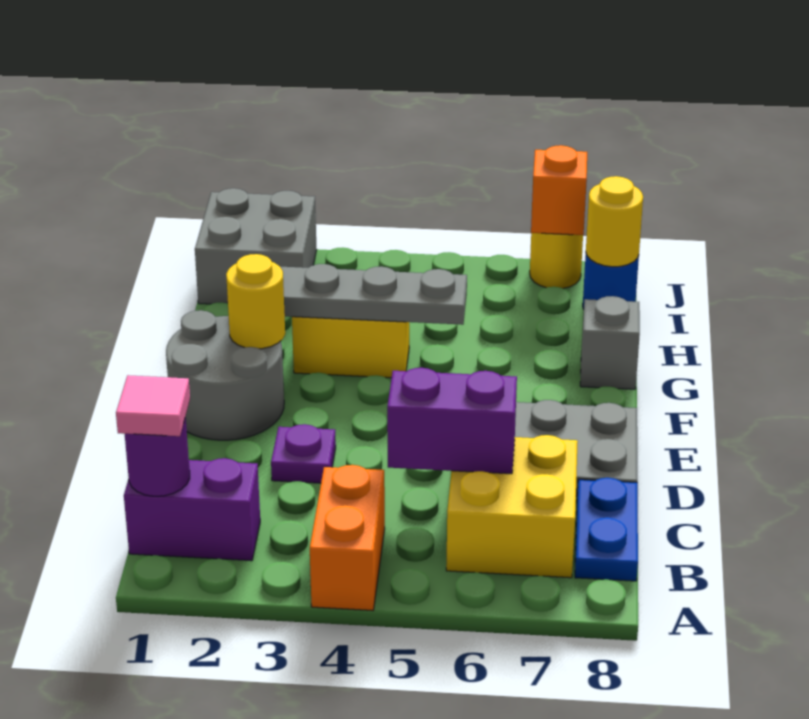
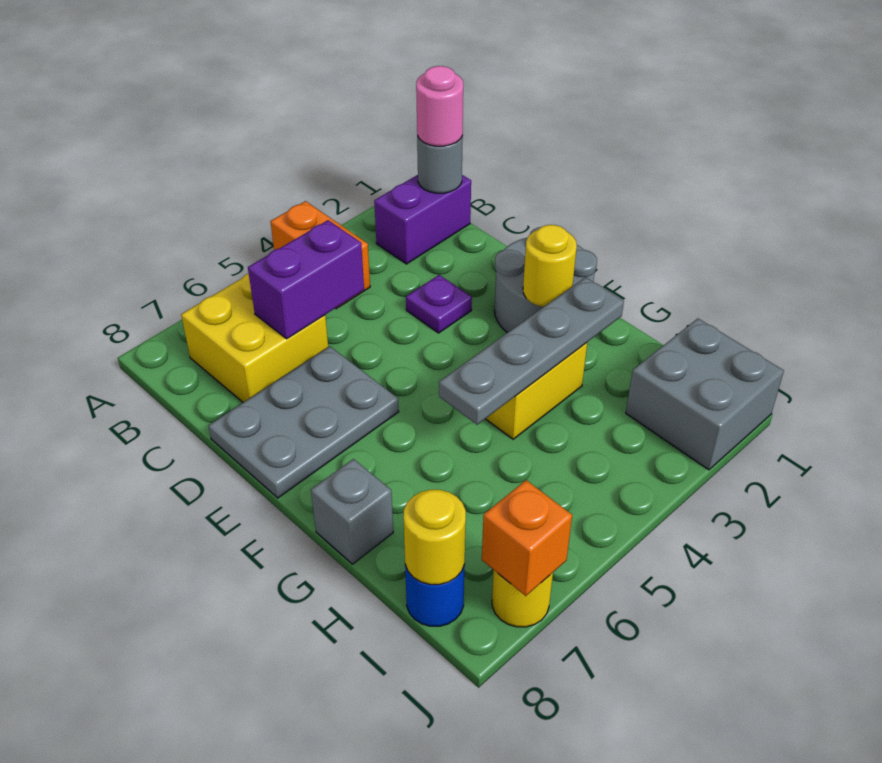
purple 1x1 round brick [125,417,190,496] -> grey 1x1 round brick [417,136,463,193]
pink 1x1 tile [116,375,190,436] -> pink 1x1 round brick [416,66,463,146]
blue 1x2 plate [575,478,638,581] -> none

